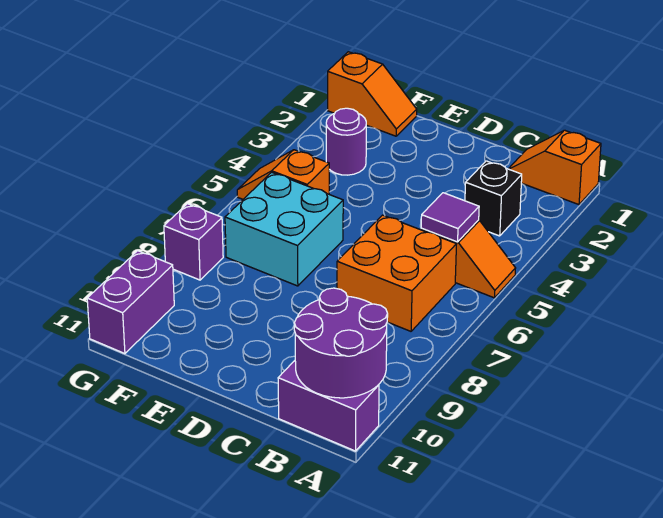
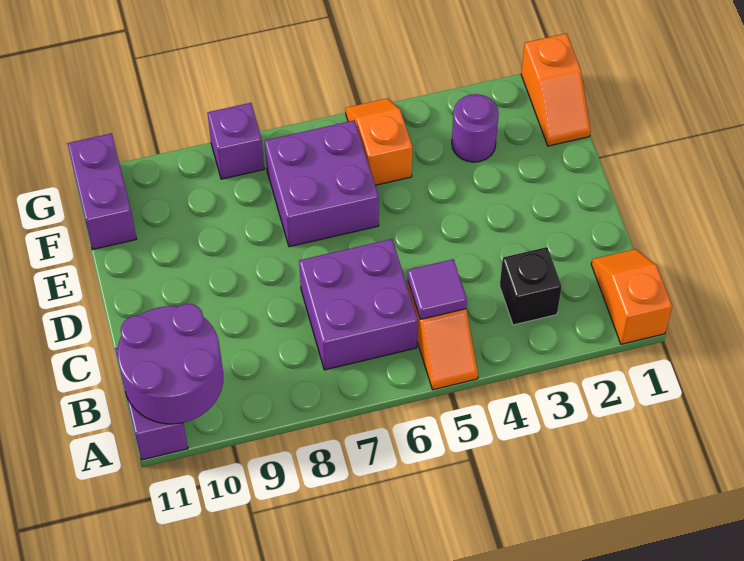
orange 2x2 brick [337,215,456,331] -> purple 2x2 brick [299,239,418,370]
cyan 2x2 brick [225,172,343,286] -> purple 2x2 brick [265,120,379,247]
purple 1x2 brick [87,251,174,354] -> purple 1x2 brick turned to [67,133,136,250]

